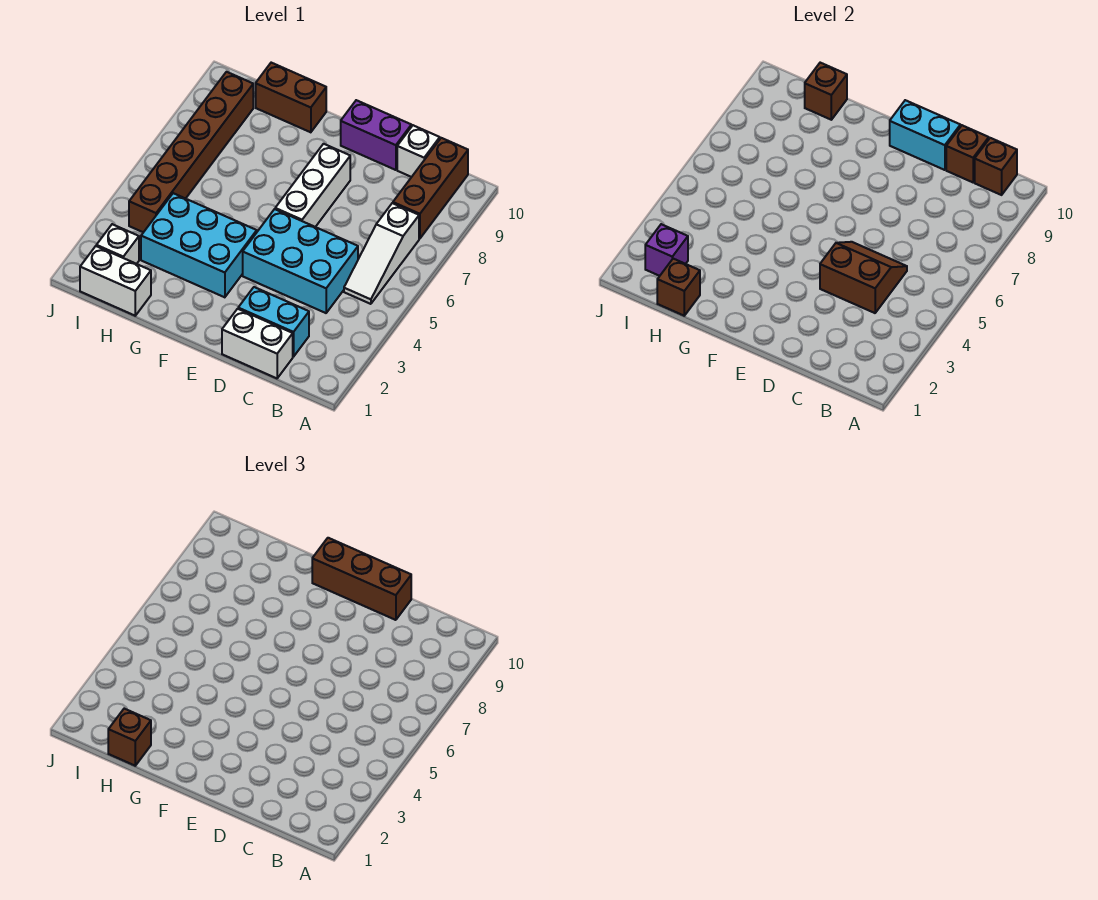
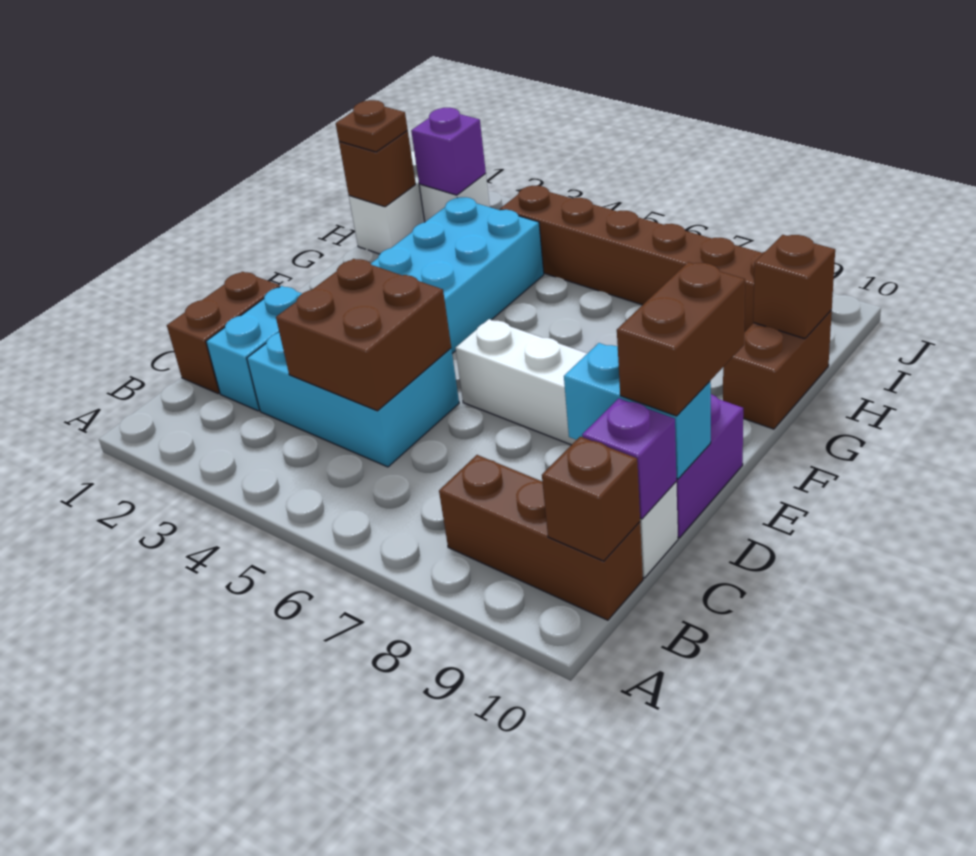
white 1x3 slope [344,203,419,304] -> none
white 1x2 brick [222,309,293,378] -> brown 1x2 brick [167,272,280,394]
cyan 2x3 brick [243,209,358,313] -> cyan 2x3 brick turned to [247,333,459,467]
brown 2x2 slope [820,242,907,313] -> brown 2x2 brick [276,259,451,411]
brown 1x1 brick [946,125,989,182] -> purple 1x1 brick [582,398,676,519]
cyan 1x2 brick [890,100,960,170] -> cyan 1x2 brick turned to [564,343,711,479]
brown 1x3 brick [312,538,411,620] -> brown 1x2 brick [617,262,745,416]
brown 1x1 brick [108,709,151,766] -> brown 1x1 plate [336,100,408,152]

